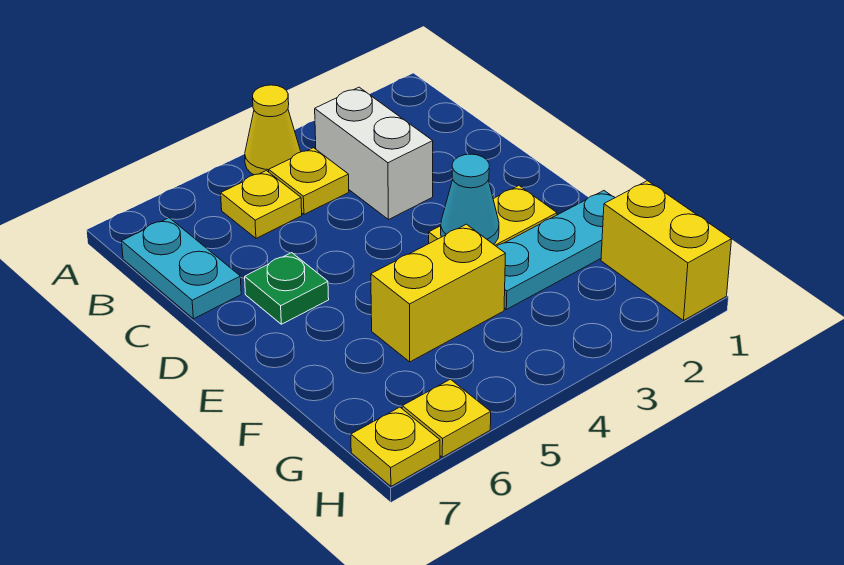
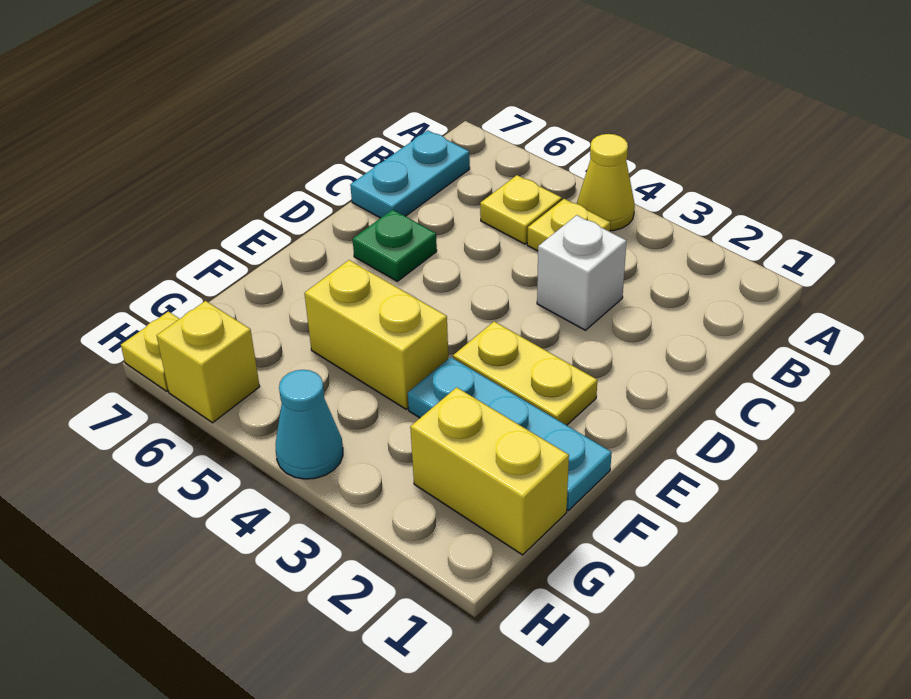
white 1x2 brick [315,87,433,220] -> white 1x1 brick [537,215,626,330]
cyan 1x1 cone [441,154,499,244] -> cyan 1x1 cone moved to [276,370,343,479]
yellow 1x2 brick [601,181,732,320] -> yellow 1x2 brick turned to [410,387,569,555]
yellow 1x1 plate [402,379,491,457] -> yellow 1x1 brick [157,301,260,423]

